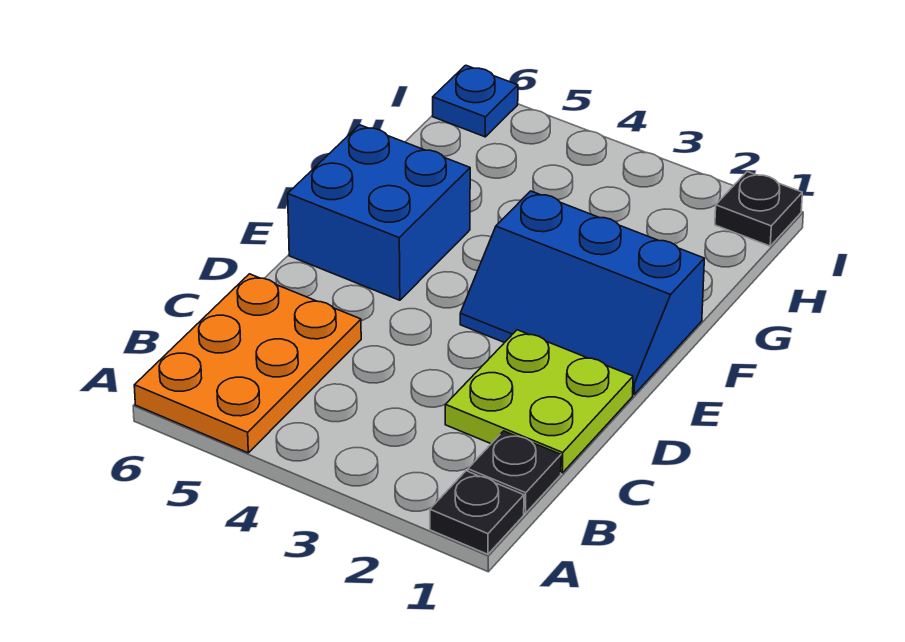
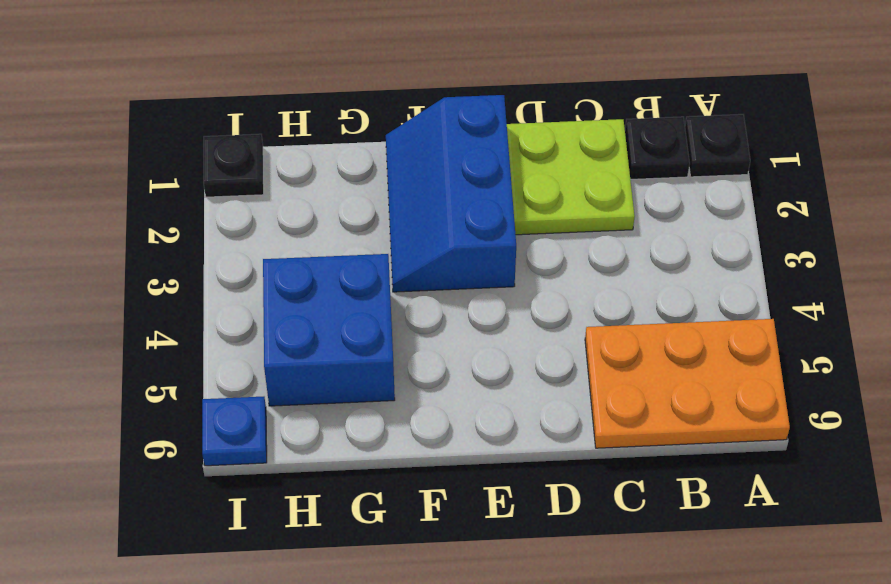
blue 2x3 slope [460,191,704,395] -> blue 2x3 slope turned to [386,95,516,292]
blue 2x2 brick [288,125,470,300] -> blue 2x2 brick moved to [263,254,395,406]

